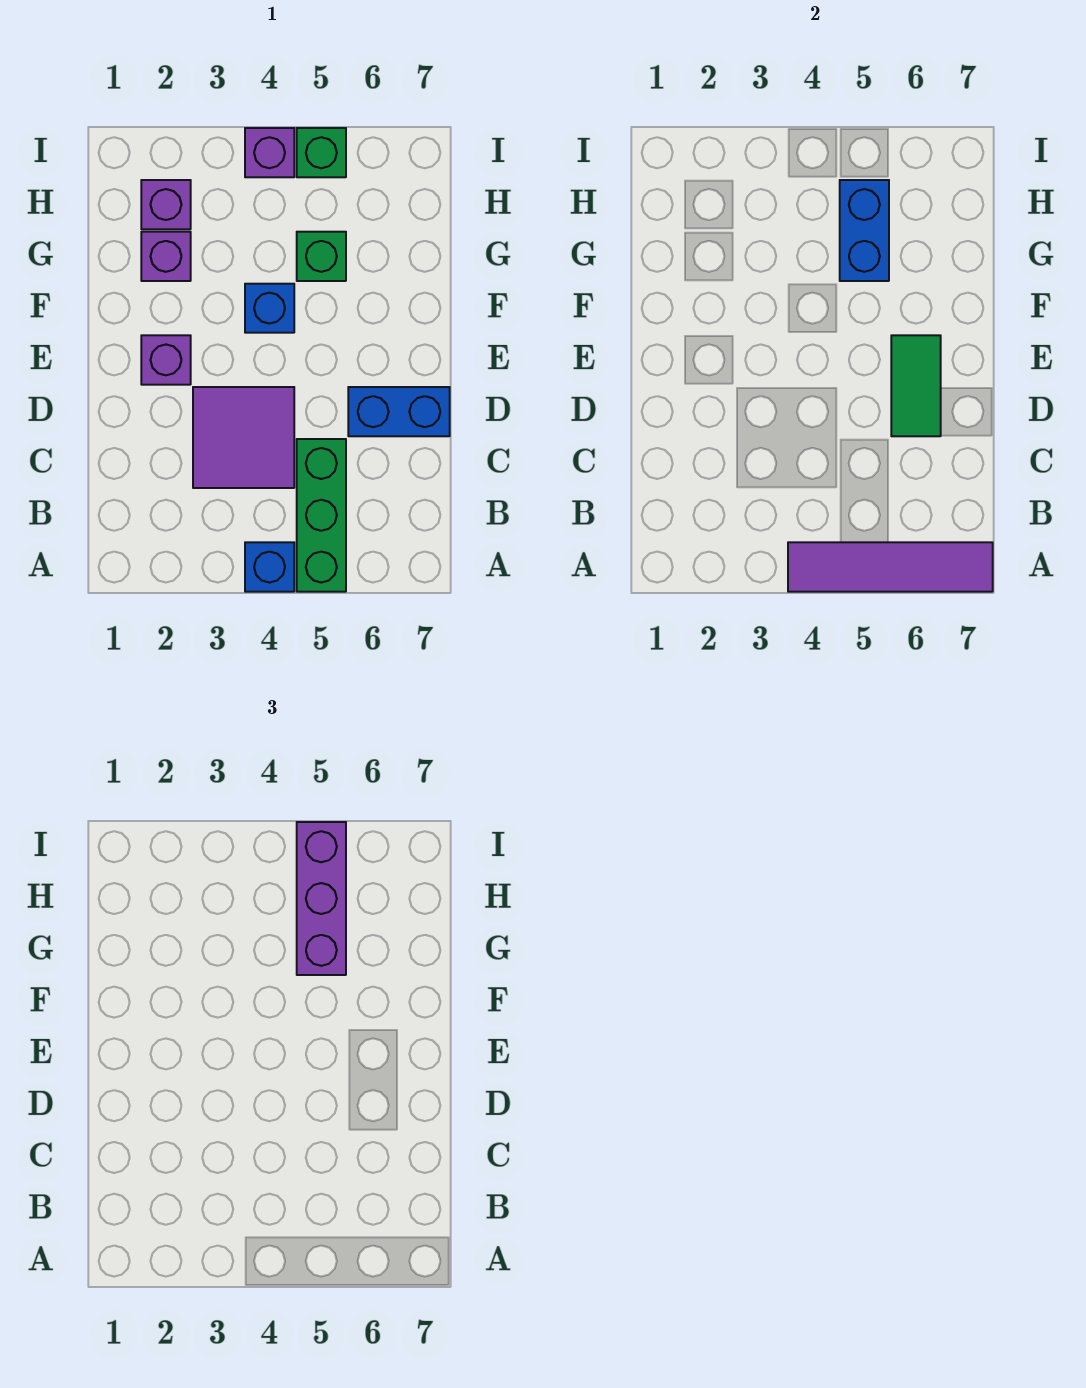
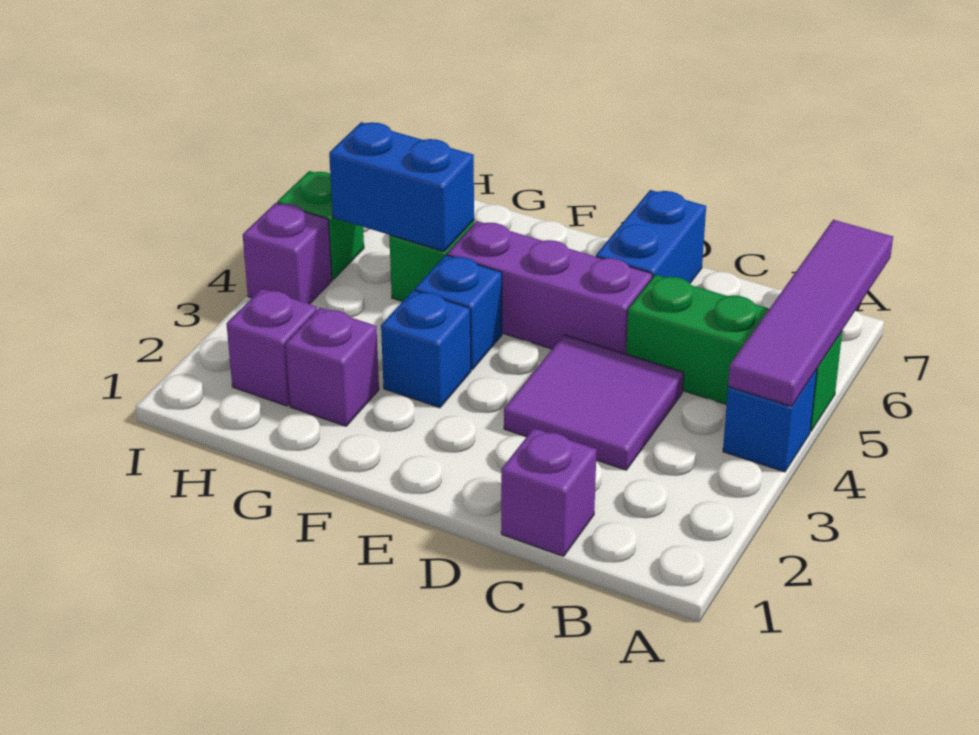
green 1x2 tile [891,335,941,436] -> none
purple 1x1 brick [141,335,191,385] -> purple 1x1 brick moved to [501,428,597,556]
none -> blue 1x1 brick [381,290,471,408]
purple 1x3 brick [297,822,346,975] -> purple 1x3 brick moved to [447,221,652,354]

